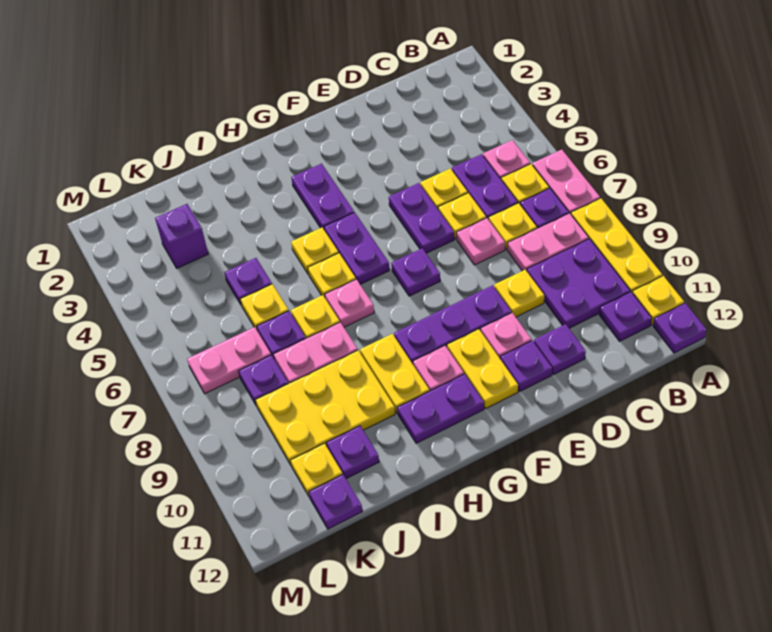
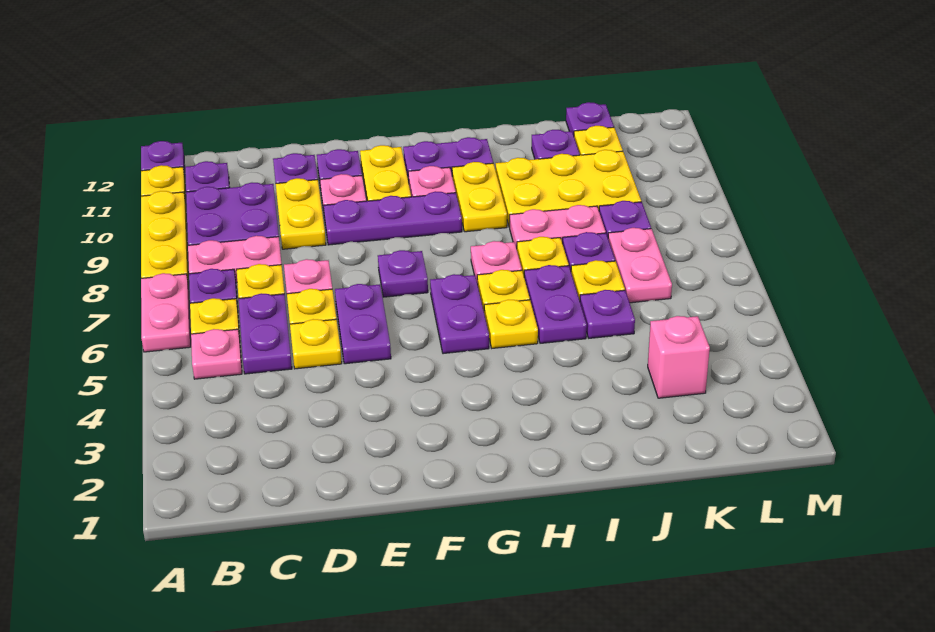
yellow 1x1 plate [494,270,544,317] -> yellow 1x2 plate [276,178,326,249]
purple 1x2 plate [291,164,354,229] -> purple 1x2 plate moved to [524,265,587,343]
purple 1x1 brick [155,204,208,268] -> pink 1x1 brick [648,316,710,398]
pink 1x2 plate [187,327,271,394] -> pink 1x2 plate turned to [608,228,672,303]

